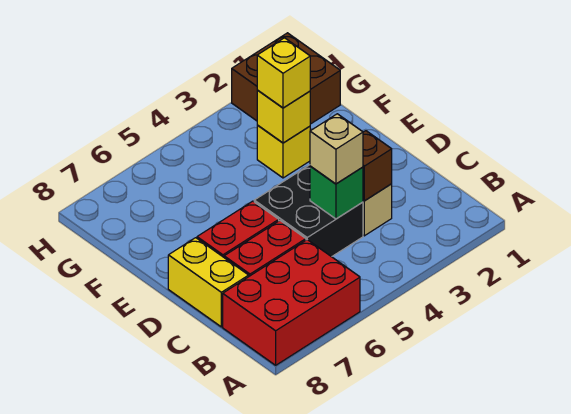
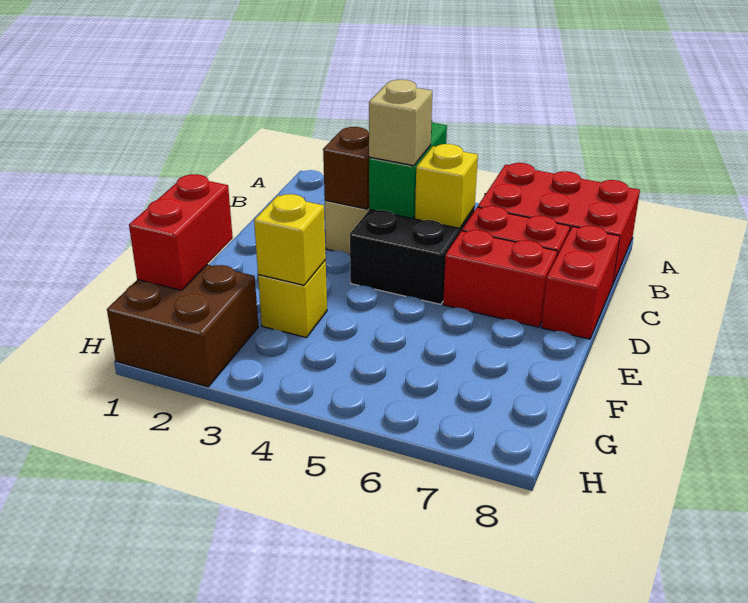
green 1x1 brick [310,166,363,219] -> green 1x2 brick [369,120,447,219]
yellow 1x2 brick [168,238,249,327] -> red 1x2 brick [541,226,620,339]
none -> red 1x2 brick [129,174,233,290]
yellow 1x1 brick [257,38,310,108] -> yellow 1x1 brick moved to [415,144,478,228]

